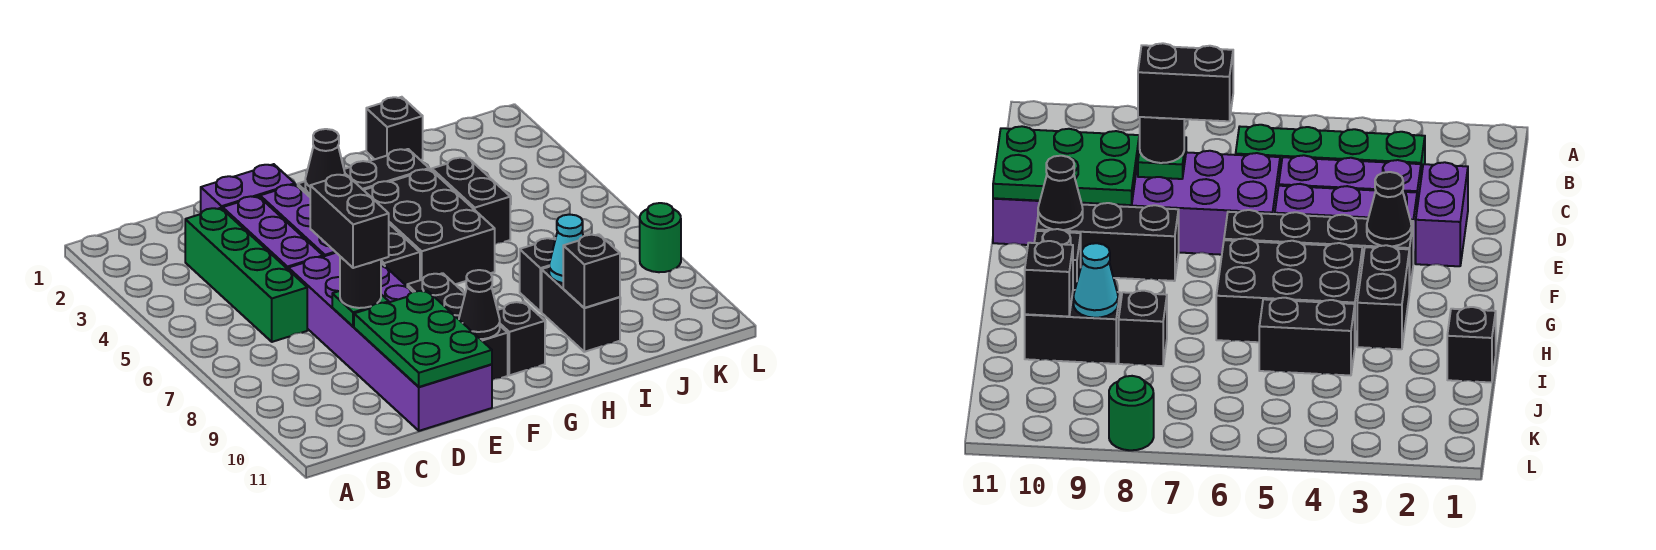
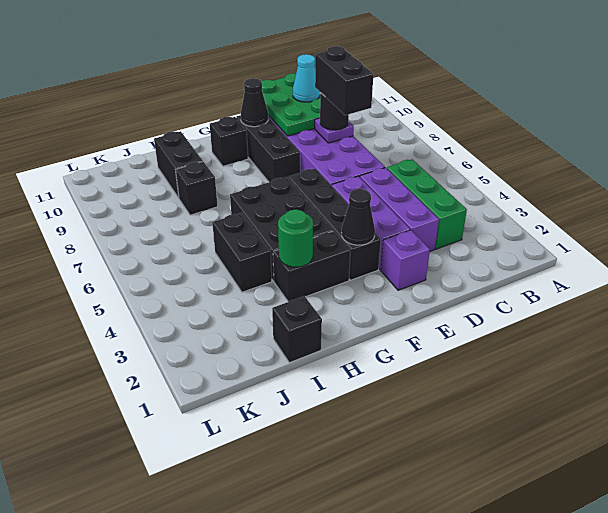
green 1x4 brick [185,208,307,342] -> green 1x3 brick [387,159,467,249]
purple 1x2 brick [201,164,295,213] -> purple 1x1 brick [381,230,430,290]
green 1x1 plate [332,291,389,327] -> purple 1x1 plate [315,118,354,143]
cyan 1x1 cone [549,215,583,283] -> cyan 1x1 cone moved to [293,54,320,102]
black 1x1 brick [563,234,620,308] -> none
green 1x1 round brick [640,203,681,272] -> green 1x1 round brick moved to [278,209,313,267]

